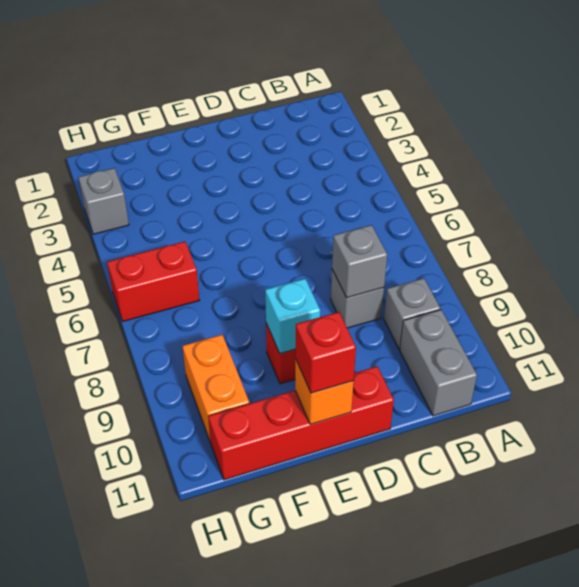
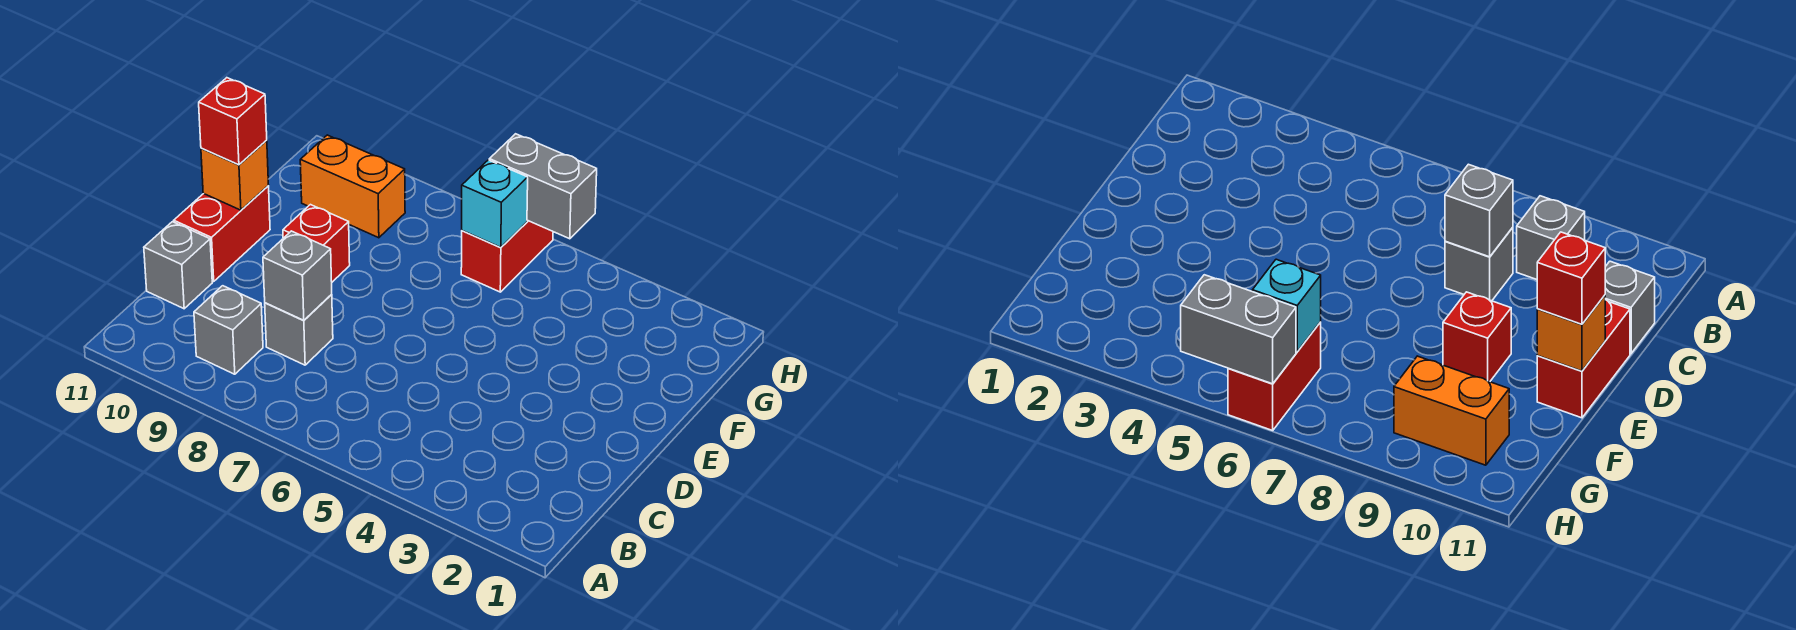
grey 1x2 brick [400,310,477,416] -> grey 1x2 brick moved to [489,134,597,239]
red 1x4 brick [208,366,394,480] -> red 1x2 brick [174,186,270,281]
cyan 1x1 brick [265,279,320,353] -> cyan 1x1 brick moved to [462,160,528,247]
grey 1x1 brick [78,168,129,234] -> grey 1x1 brick moved to [144,222,212,309]

